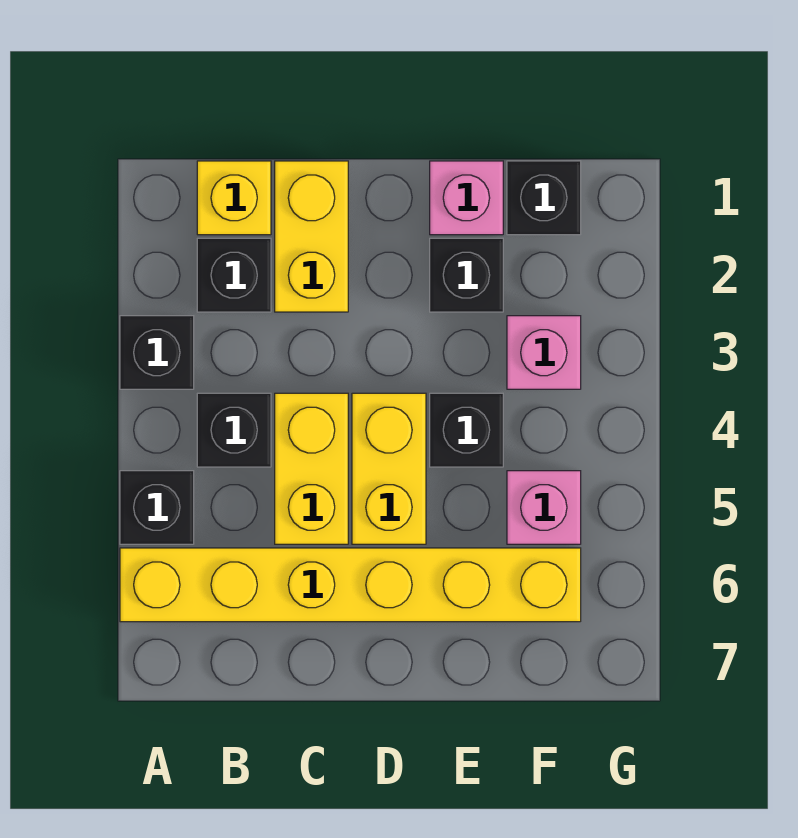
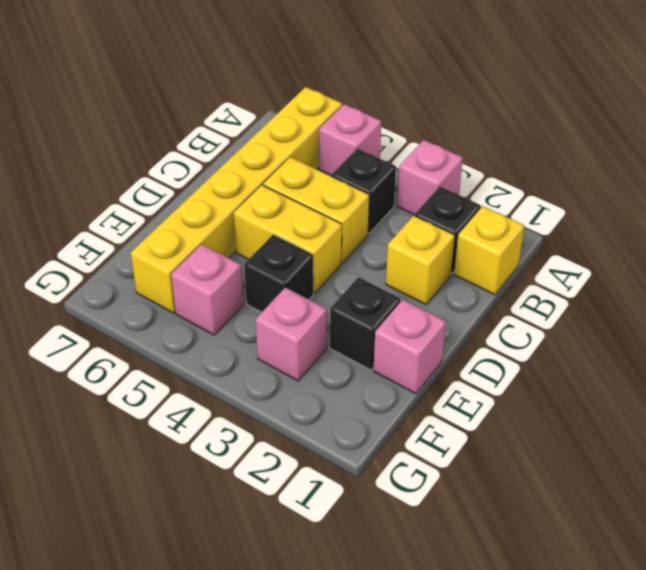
black 1x1 brick [120,316,194,389] -> pink 1x1 brick [397,140,463,215]
black 1x1 brick [120,471,194,544] -> pink 1x1 brick [319,104,381,176]
yellow 1x2 brick [275,161,348,312] -> yellow 1x1 brick [386,216,455,305]
black 1x1 brick [507,161,581,235] -> none

